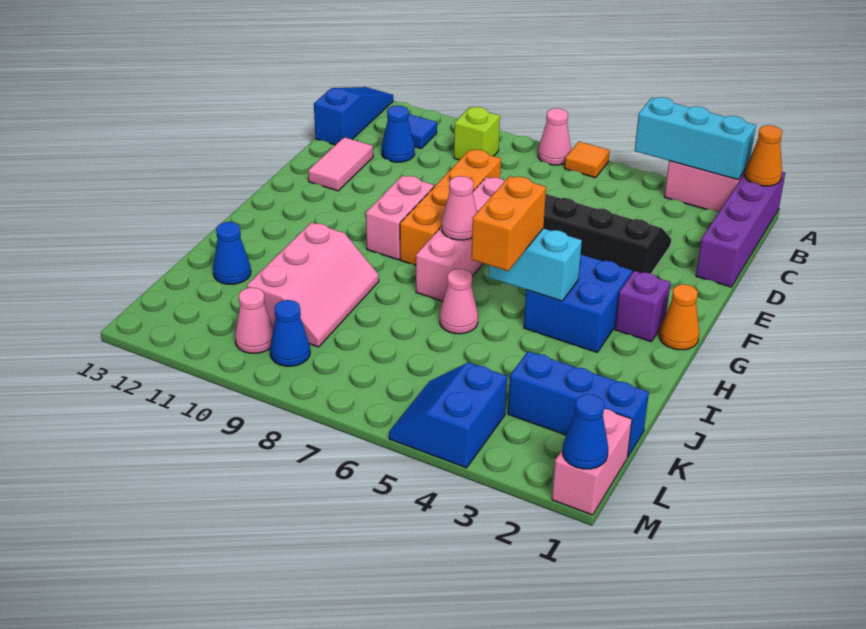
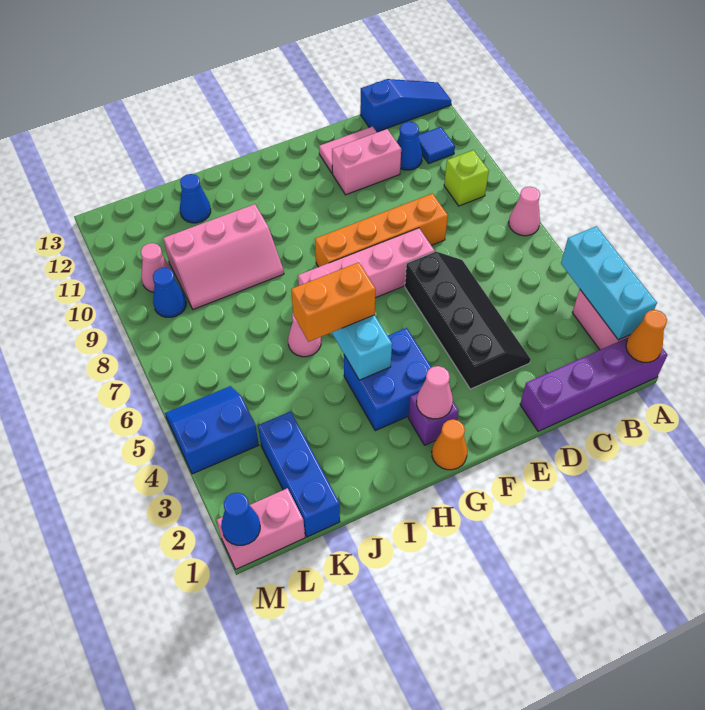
orange 1x1 tile [565,142,610,178] -> none
pink 1x2 brick [366,175,434,260] -> pink 1x2 brick moved to [332,129,401,195]
pink 1x1 cone [442,176,477,240] -> pink 1x1 cone moved to [417,366,453,419]

